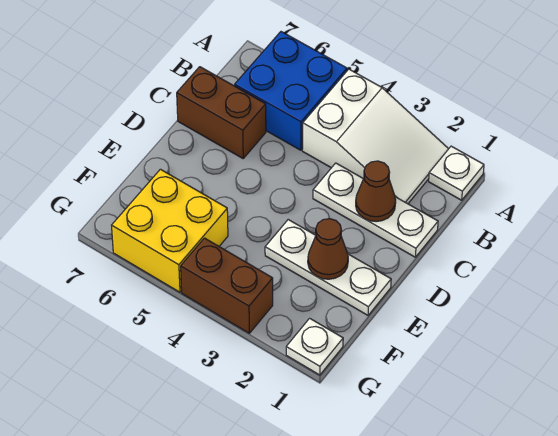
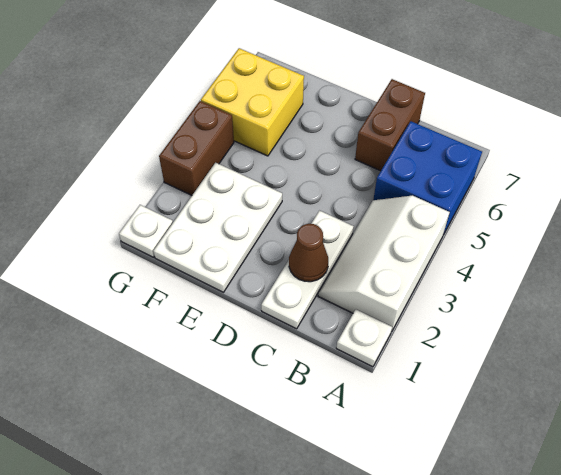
white 2x3 slope [302,69,448,204] -> white 2x3 slope turned to [318,196,450,332]
white 1x3 plate [265,220,391,315] -> white 2x3 plate [153,163,282,292]
brown 1x1 cone [308,219,348,279] -> none

